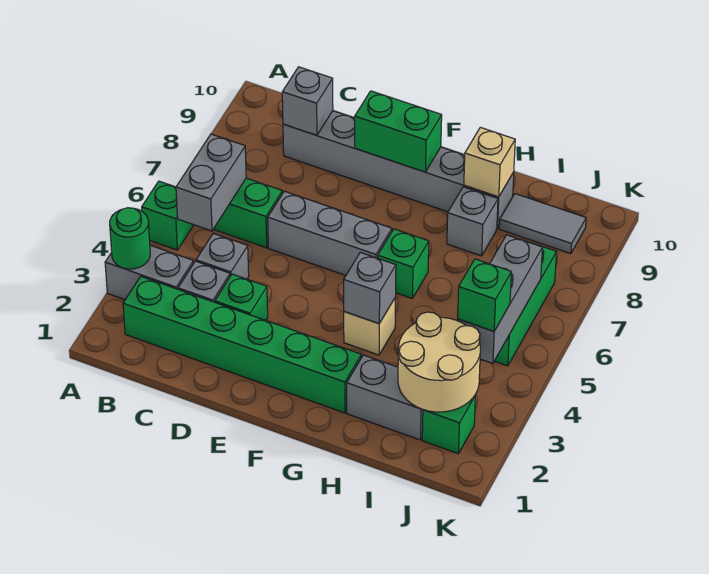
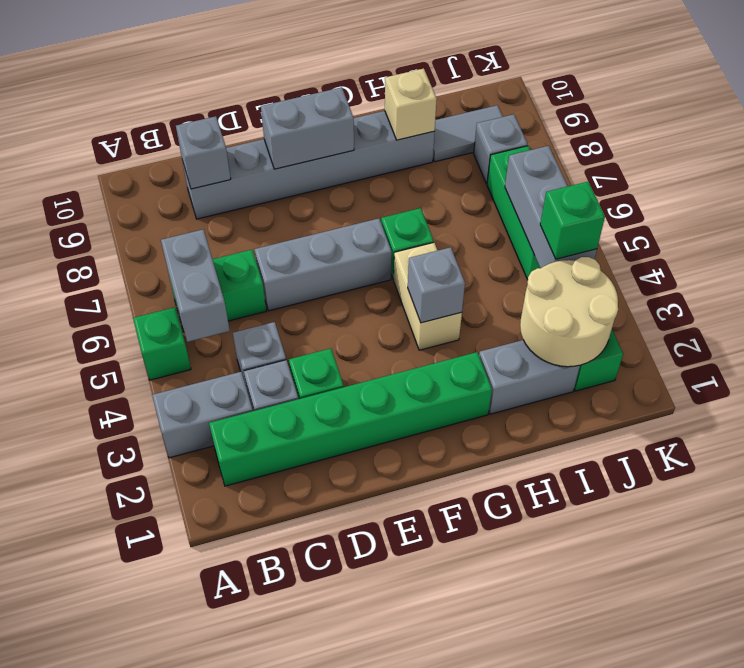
green 1x1 round brick [110,208,150,269] -> none
green 1x2 brick [355,91,442,172] -> grey 1x2 brick [261,87,354,169]
tan 1x1 brick [344,297,396,355] -> tan 1x2 brick [394,243,462,350]
grey 1x1 brick [447,187,498,256] -> grey 1x1 brick moved to [474,114,528,184]

